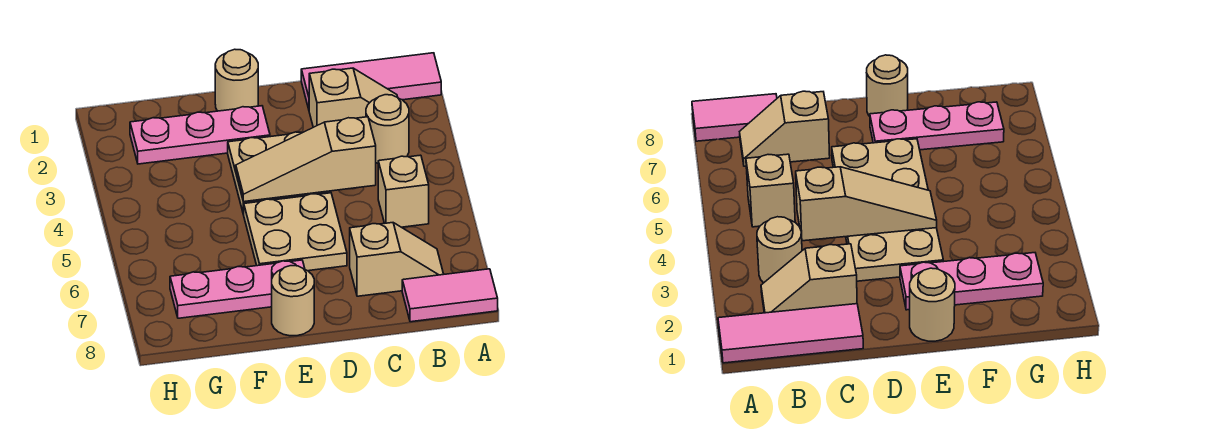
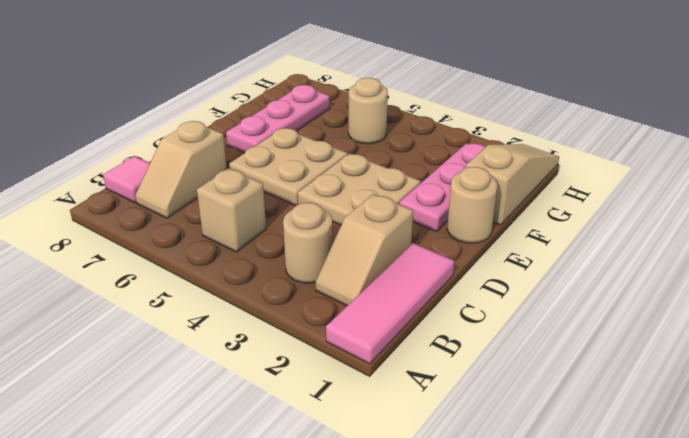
pink 1x2 tile [402,269,498,322] -> pink 1x1 tile [103,156,150,203]
tan 1x3 slope [236,117,376,202] -> tan 1x3 slope moved to [466,144,559,225]
tan 1x1 round brick [272,266,314,336] -> tan 1x1 round brick moved to [348,78,388,144]

